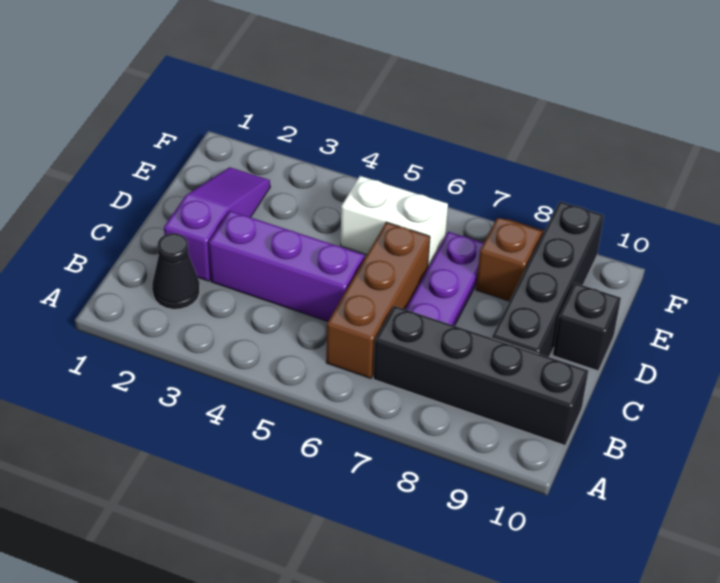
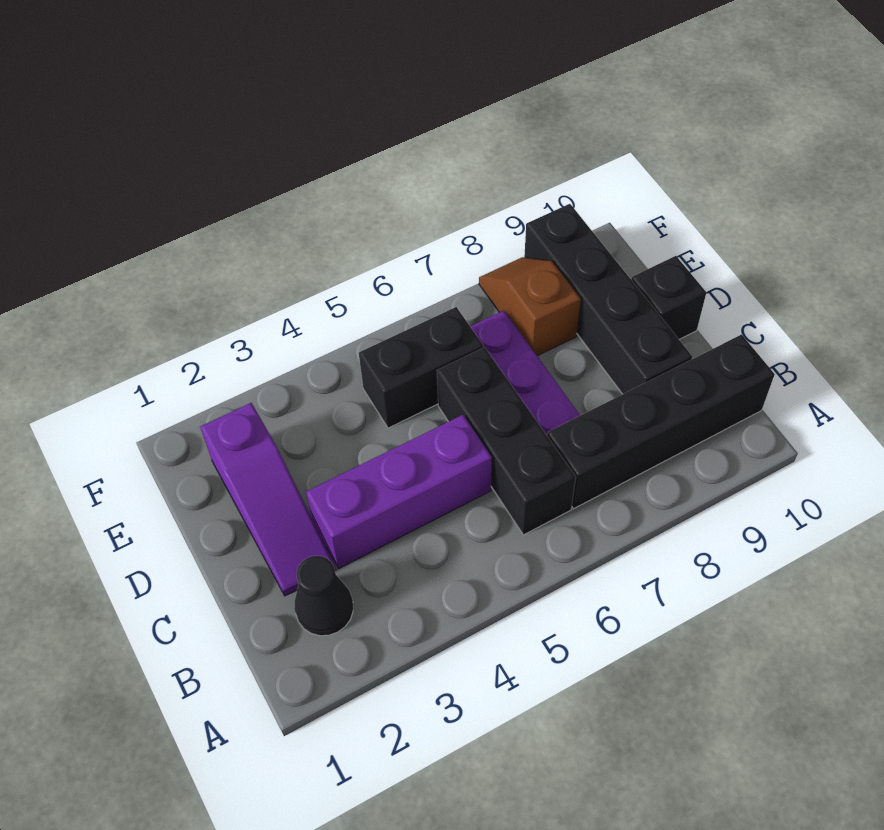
brown 1x3 brick [326,222,430,378] -> black 1x3 brick [437,347,576,535]
purple 1x3 slope [164,167,270,281] -> purple 1x3 slope turned to [200,403,336,596]
white 1x2 brick [341,176,448,267] -> black 1x2 brick [359,307,483,428]

